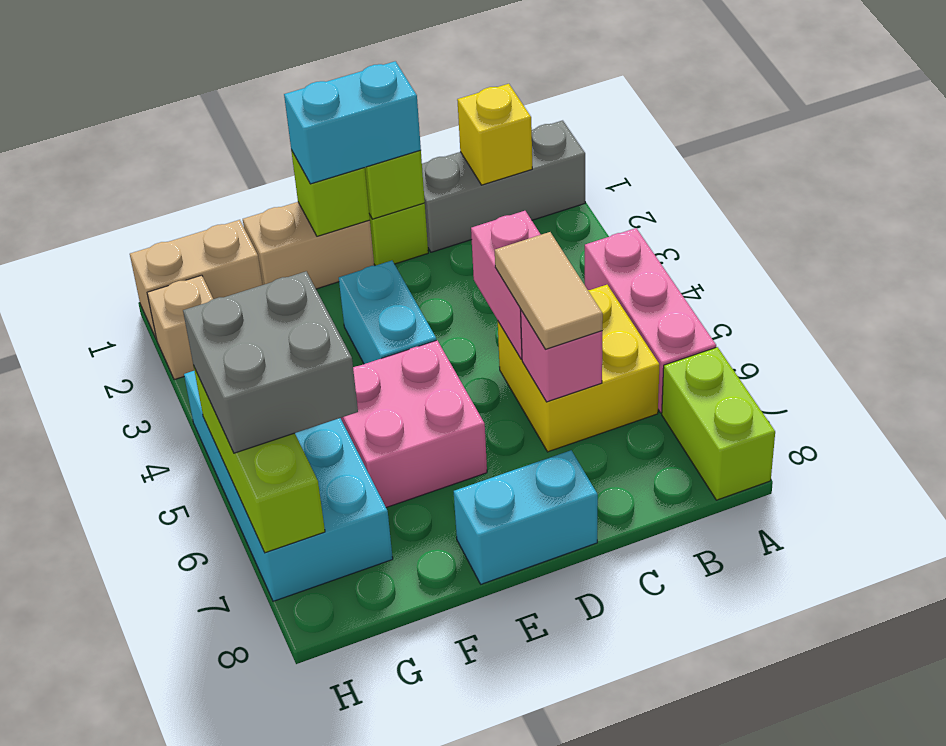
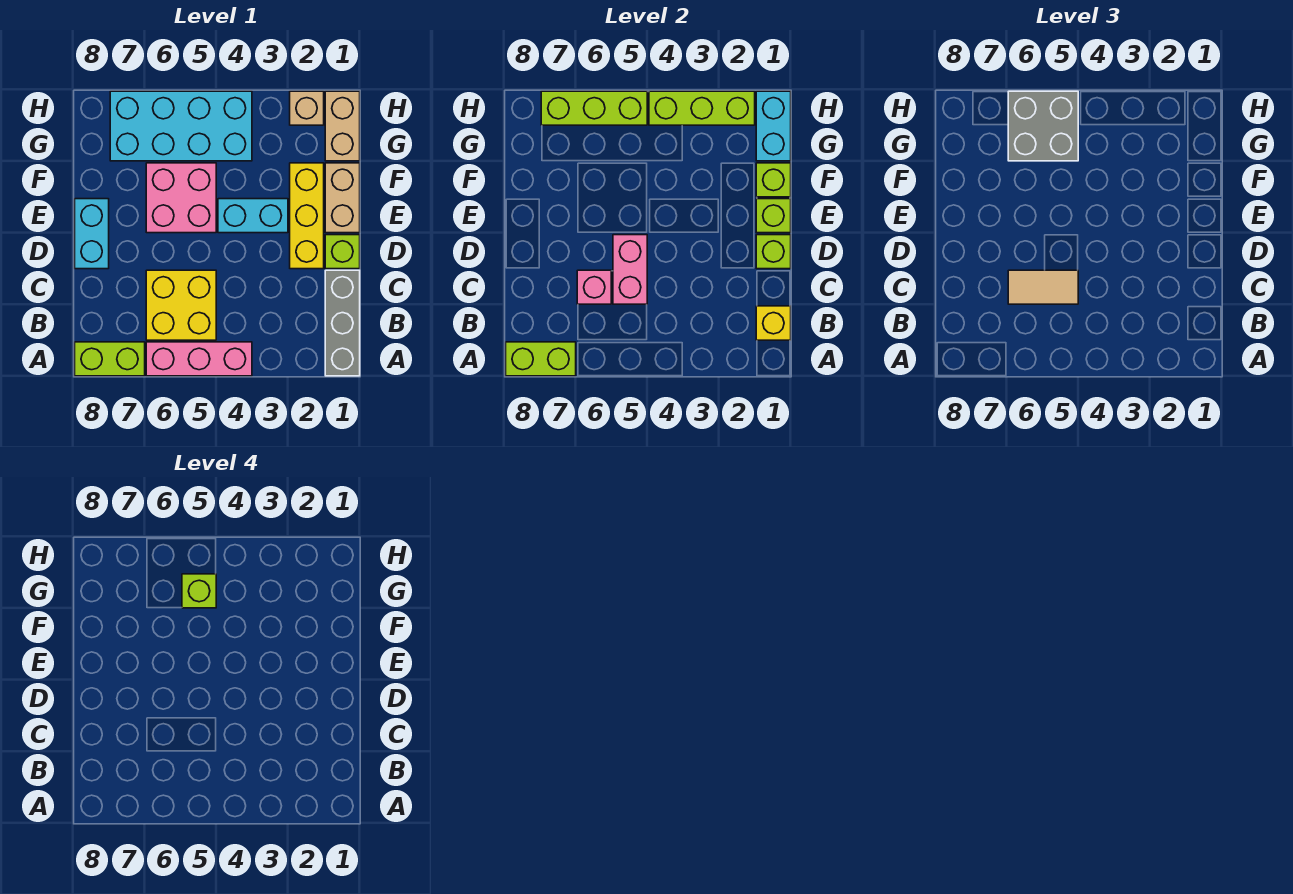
none -> lime 1x2 brick [506,342,576,376]
pink 1x2 brick [471,211,541,359] -> pink 1x2 brick turned to [613,235,647,304]
cyan 1x2 brick [284,61,421,184] -> cyan 1x2 brick moved to [756,91,791,161]
none -> yellow 1x3 brick [290,163,324,269]
none -> lime 1x1 brick [756,163,791,197]
none -> lime 1x1 brick [182,574,216,608]
none -> lime 1x3 brick [649,91,755,125]

